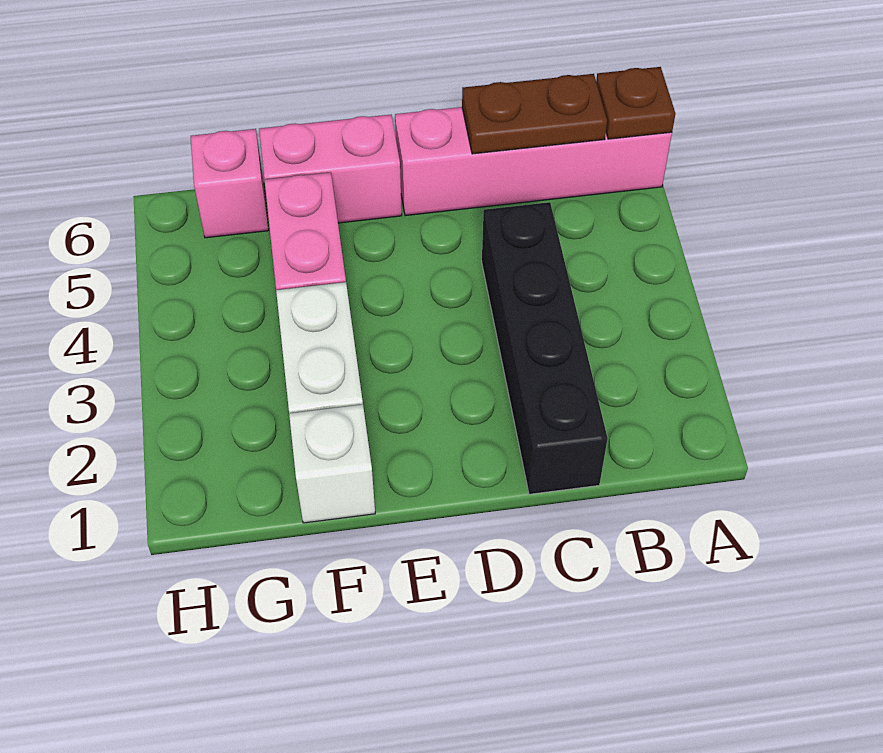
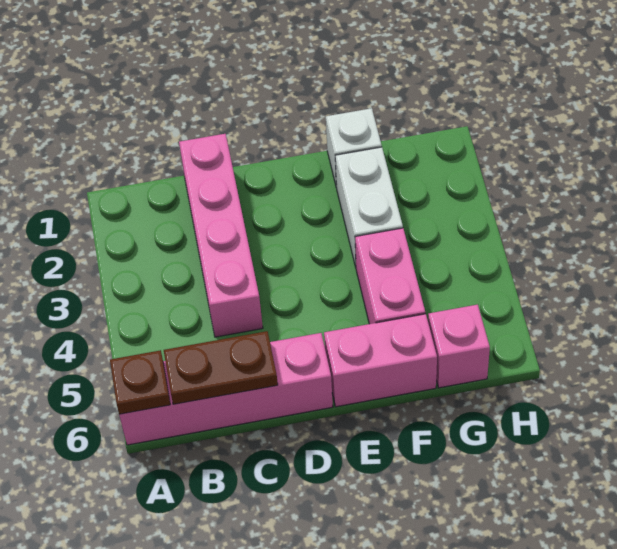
black 1x4 brick [482,202,608,494] -> pink 1x4 brick [179,134,263,337]

